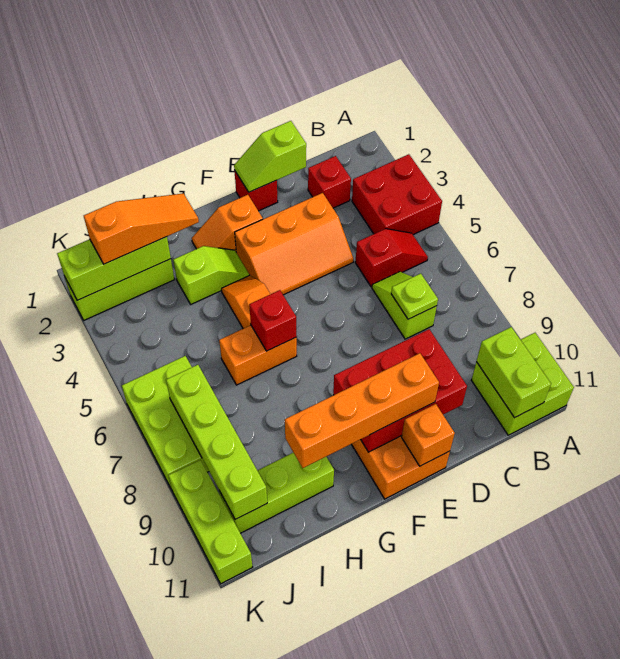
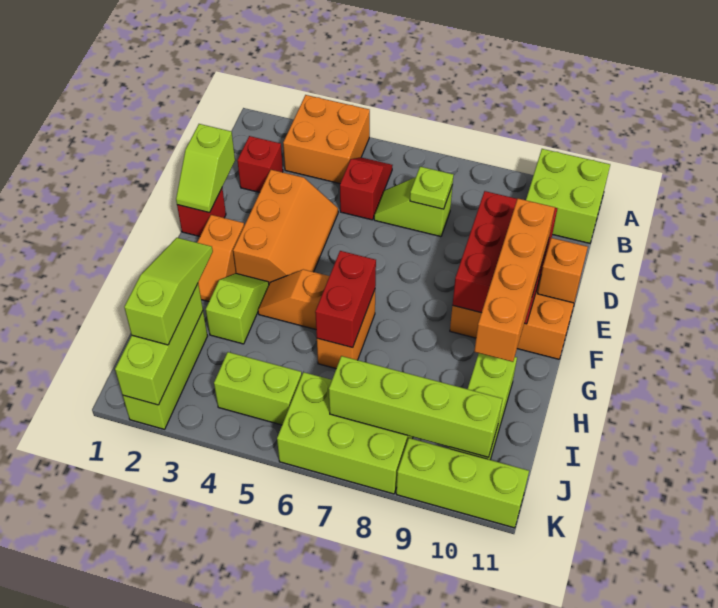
red 2x2 brick [352,154,442,235] -> orange 2x2 brick [283,95,370,184]
lime 1x2 brick [476,327,551,418] -> lime 1x2 brick moved to [214,352,302,425]
red 1x1 brick [249,290,297,351] -> red 1x2 brick [315,251,376,348]
orange 1x3 slope [84,193,199,264] -> lime 1x3 slope [124,238,213,345]

